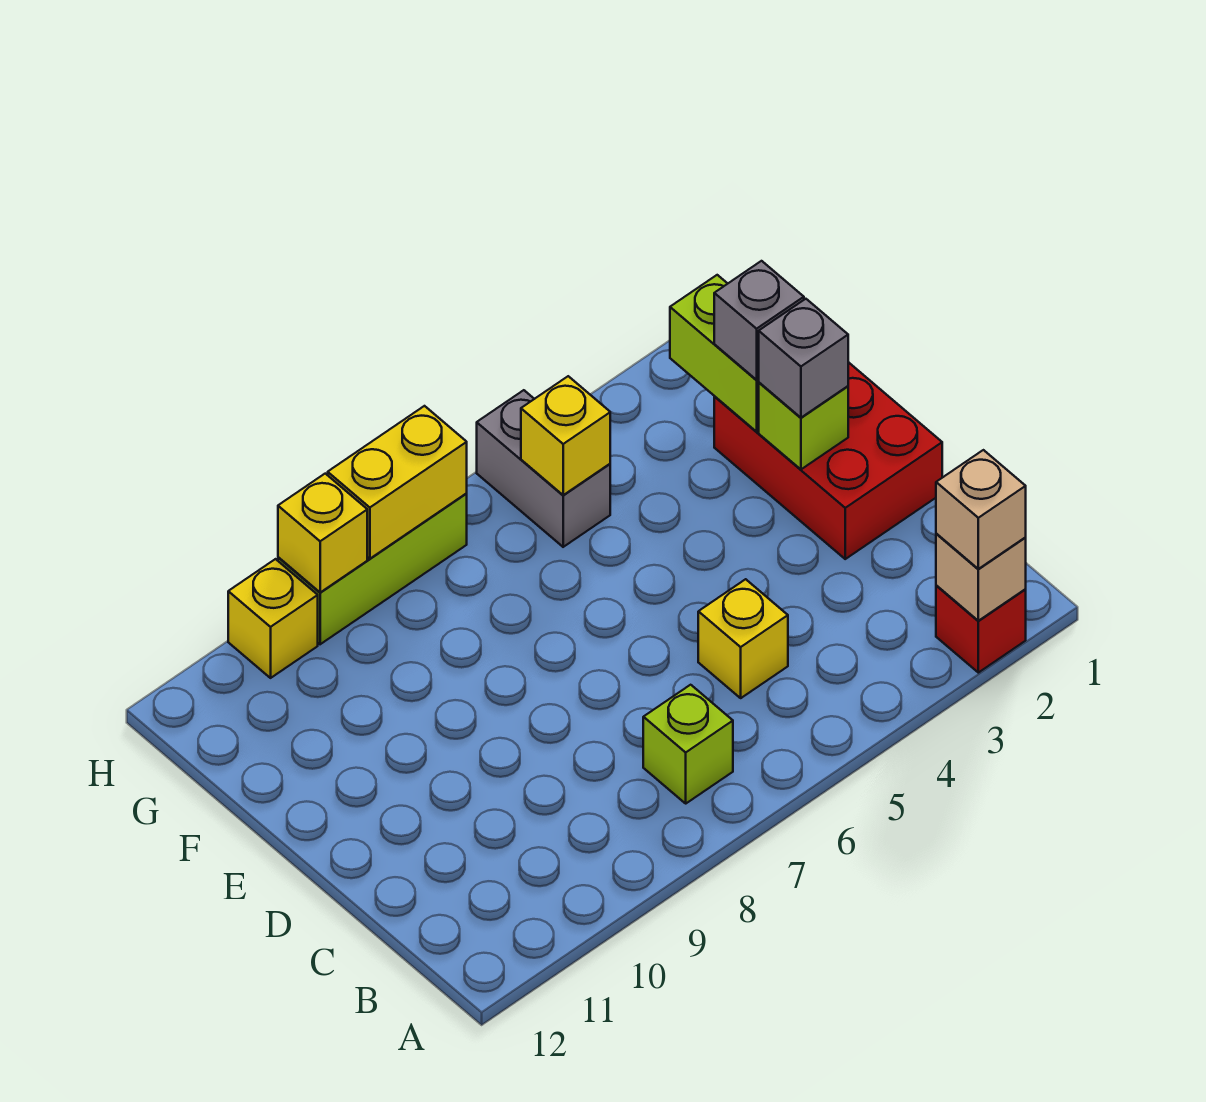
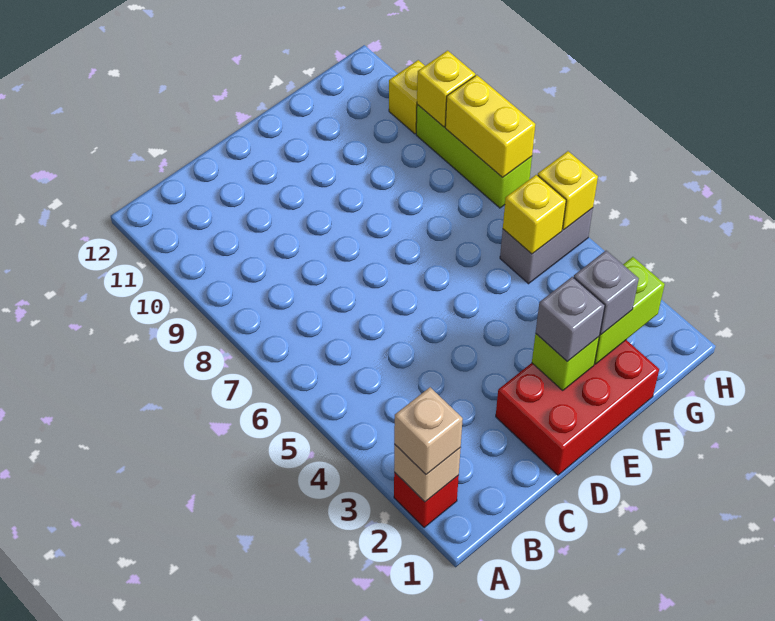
lime 1x1 brick [643,685,733,803] -> none
yellow 1x1 brick [698,579,788,698] -> yellow 1x1 brick moved to [538,151,598,230]

